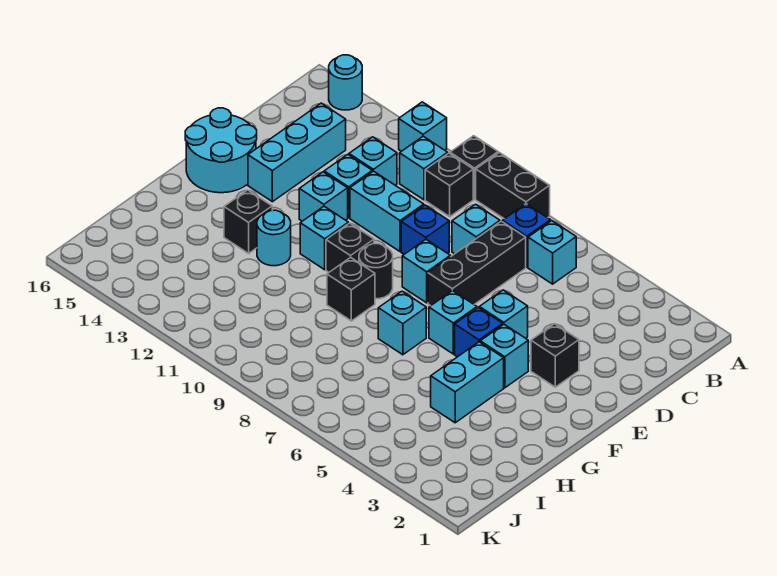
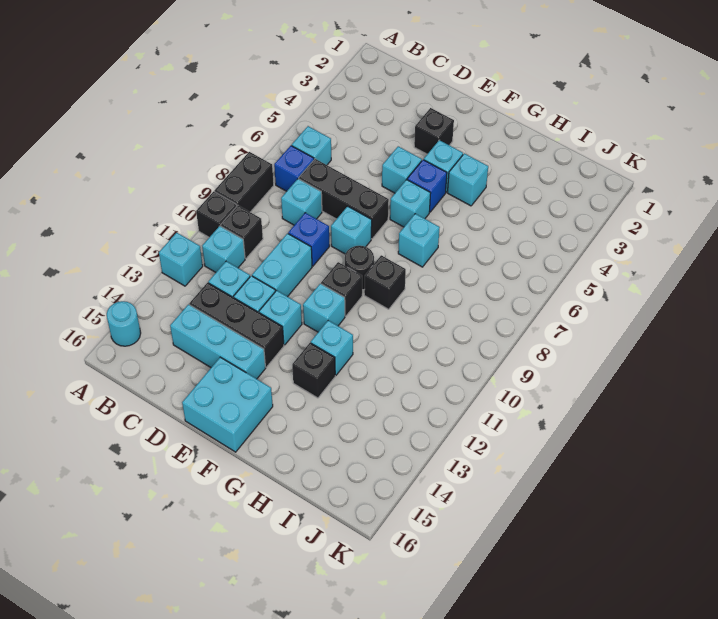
none -> black 1x3 brick [189,283,284,367]
cyan 2x2 round brick [185,108,257,193] -> cyan 2x2 brick [182,357,273,452]
cyan 1x2 brick [431,342,504,423] -> cyan 1x1 brick [447,153,488,206]
cyan 1x1 round brick [257,210,291,266] -> cyan 1x1 brick [311,321,353,375]

